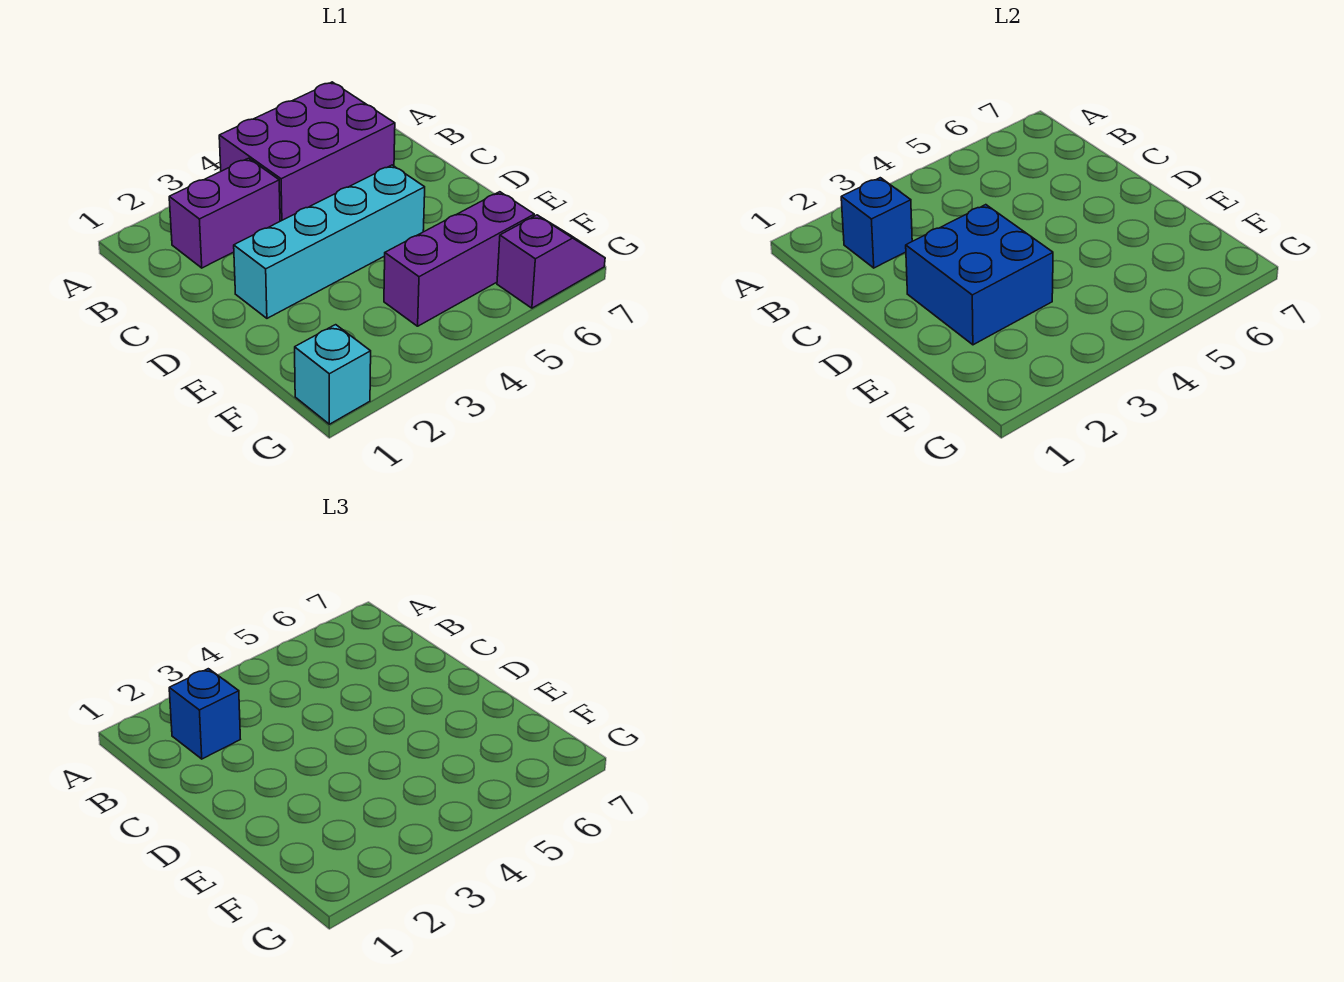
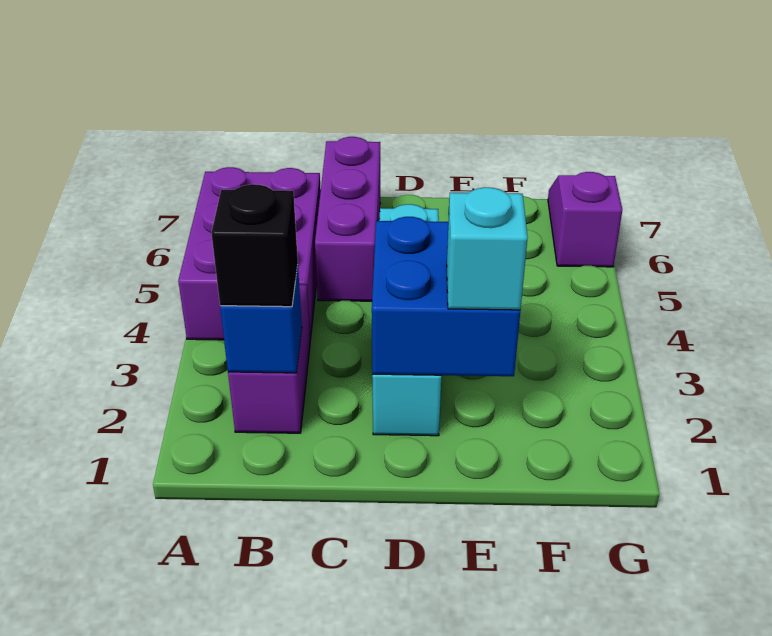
blue 1x1 brick [169,669,240,759] -> black 1x1 brick [211,184,298,307]
purple 1x3 brick [384,192,534,326] -> purple 1x3 brick moved to [315,137,380,301]
cyan 1x1 brick [295,325,371,424] -> cyan 1x1 brick moved to [447,187,528,310]

